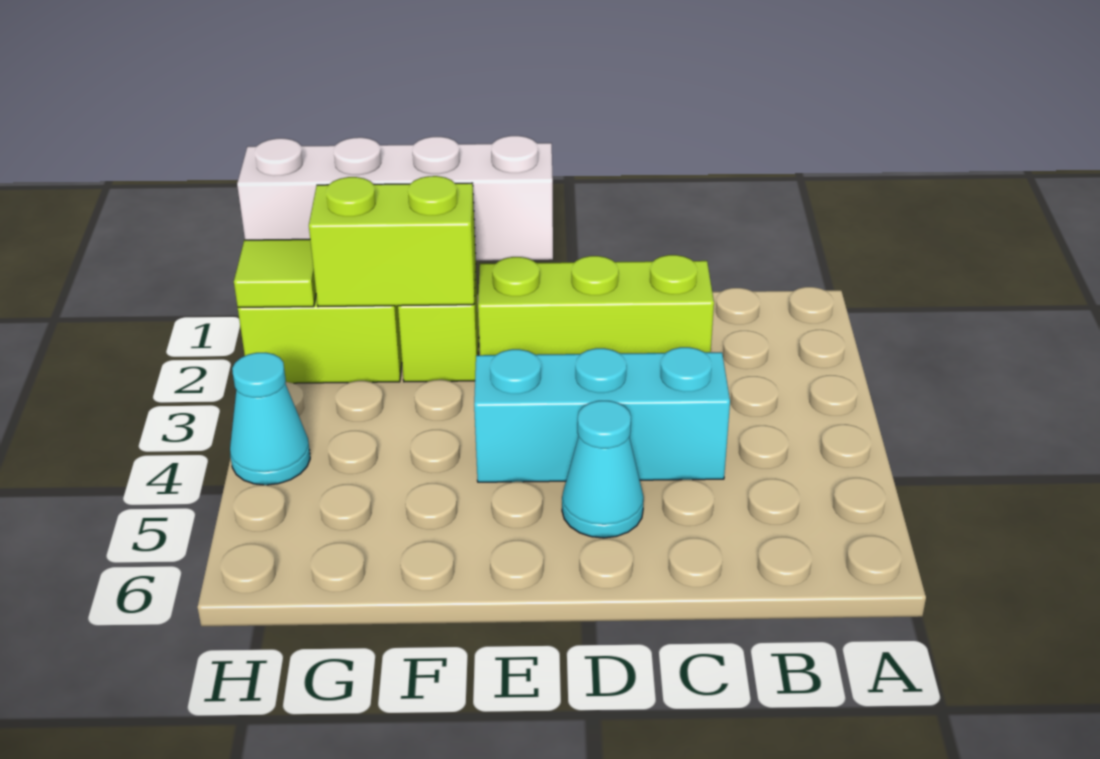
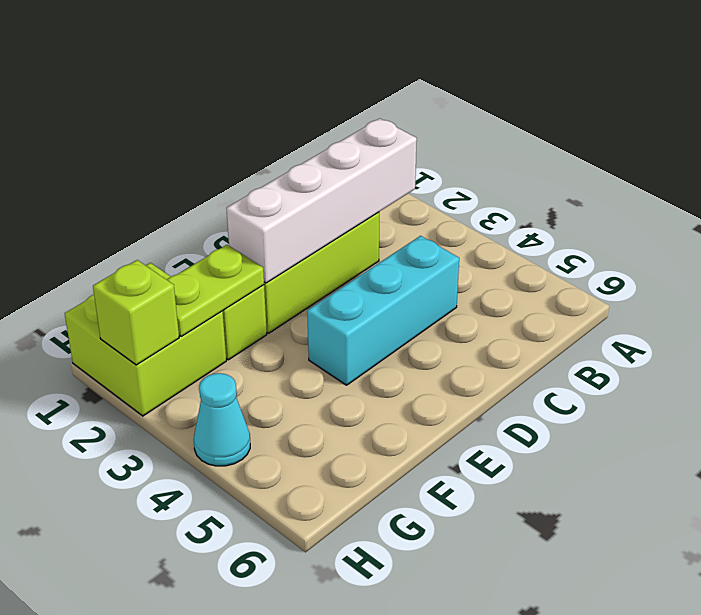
cyan 1x1 cone [562,401,644,538] -> none
white 1x4 brick [237,136,553,261] -> white 1x4 brick moved to [226,118,417,283]
lime 1x2 brick [309,176,476,307] -> lime 1x2 plate [167,245,264,336]
lime 1x1 tile [234,239,316,307] -> lime 1x1 brick [93,260,179,365]

